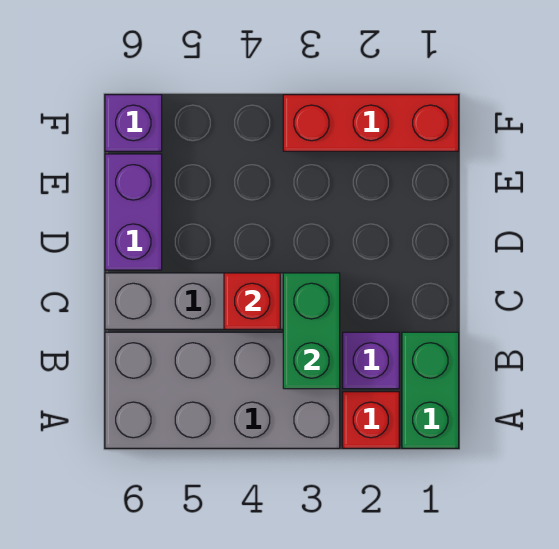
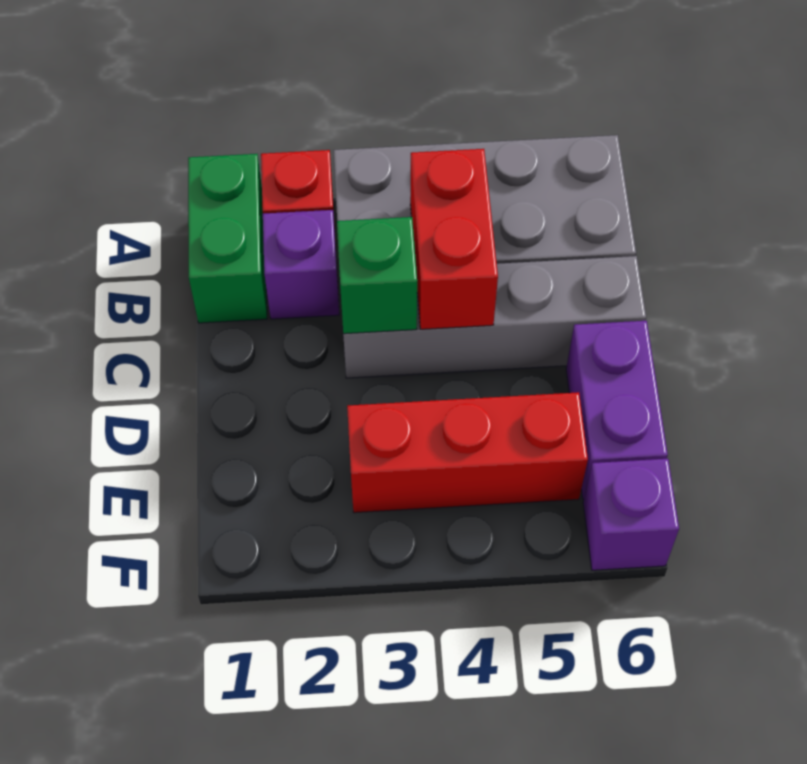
green 1x2 brick [283,273,340,389] -> green 1x1 brick [337,217,417,334]
red 1x1 brick [224,273,280,329] -> red 1x2 brick [410,149,498,329]
red 1x3 brick [283,95,459,151] -> red 1x3 brick moved to [347,392,588,513]

